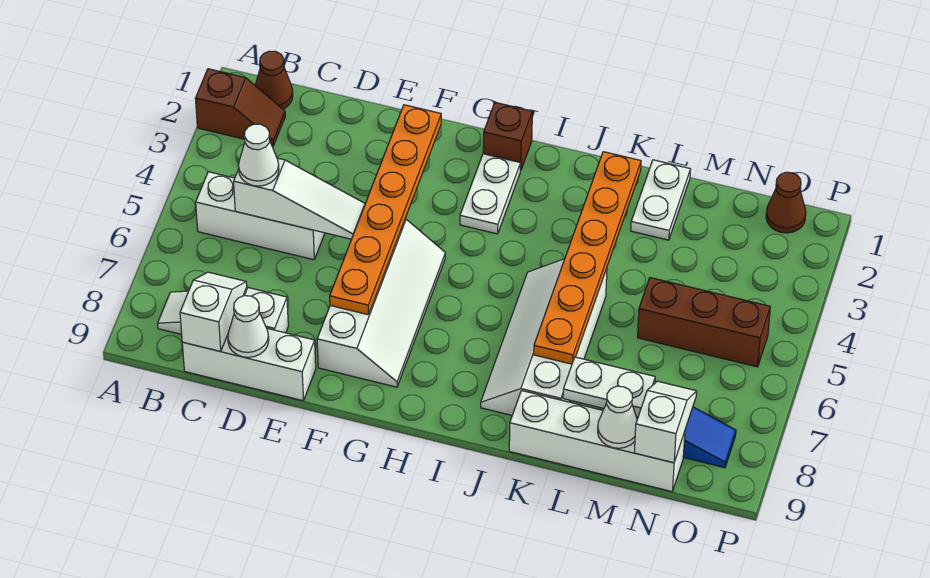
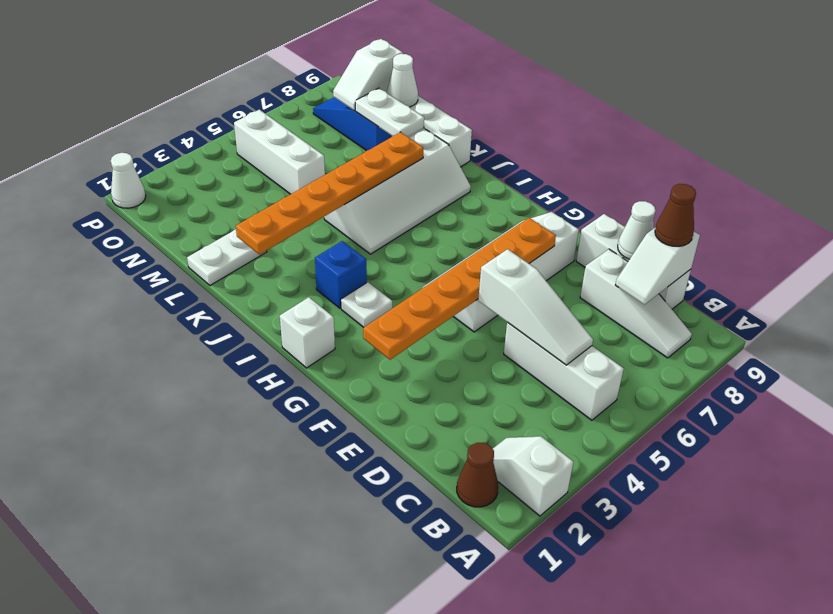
brown 1x2 slope [195,69,285,146] -> white 1x2 slope [493,436,573,516]
white 1x3 slope [234,158,365,239] -> white 1x3 slope turned to [478,249,593,365]
white 1x1 cone [238,124,279,186] -> white 1x1 cone moved to [111,153,146,208]
brown 1x1 brick [483,102,532,171] -> white 1x1 brick [280,297,335,368]
white 1x2 plate [460,154,521,234] -> white 1x1 plate [341,282,392,327]
none -> blue 1x1 brick [315,241,367,308]
brown 1x3 brick [638,278,770,367] -> white 1x3 brick [234,110,325,194]
brown 1x1 cone [766,172,806,233] -> brown 1x1 cone moved to [655,184,696,246]

